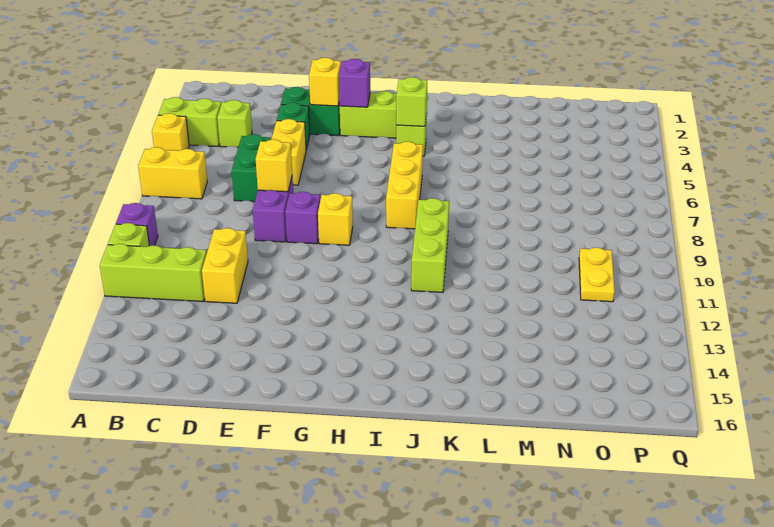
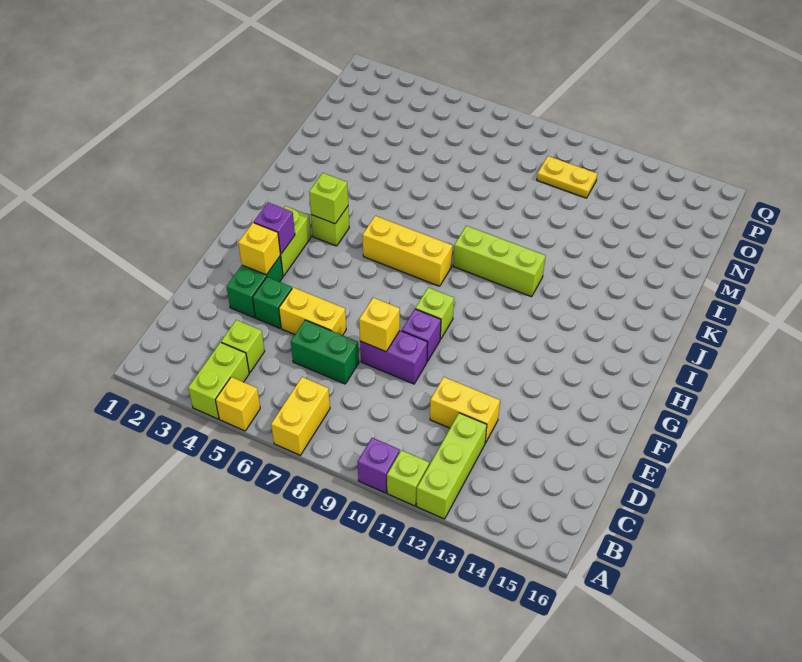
yellow 1x1 brick [318,193,353,245] -> lime 1x1 brick [415,287,454,339]

